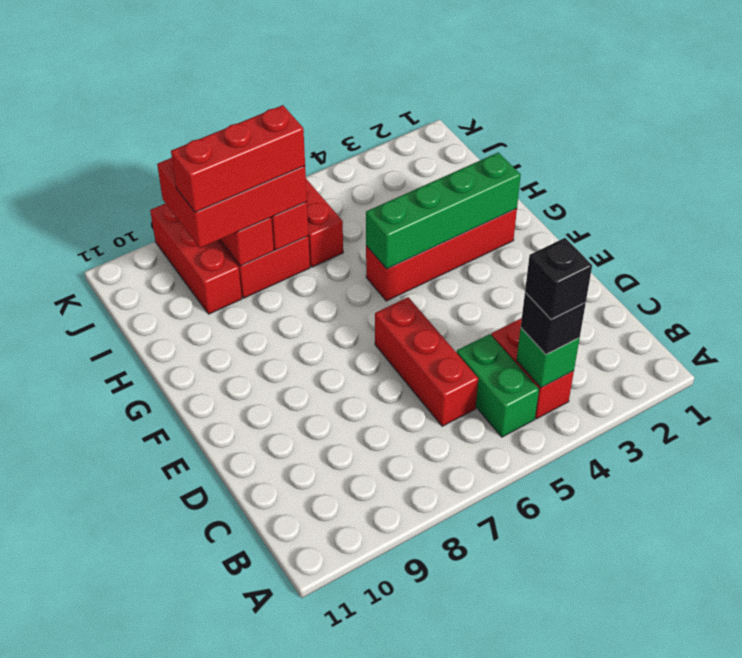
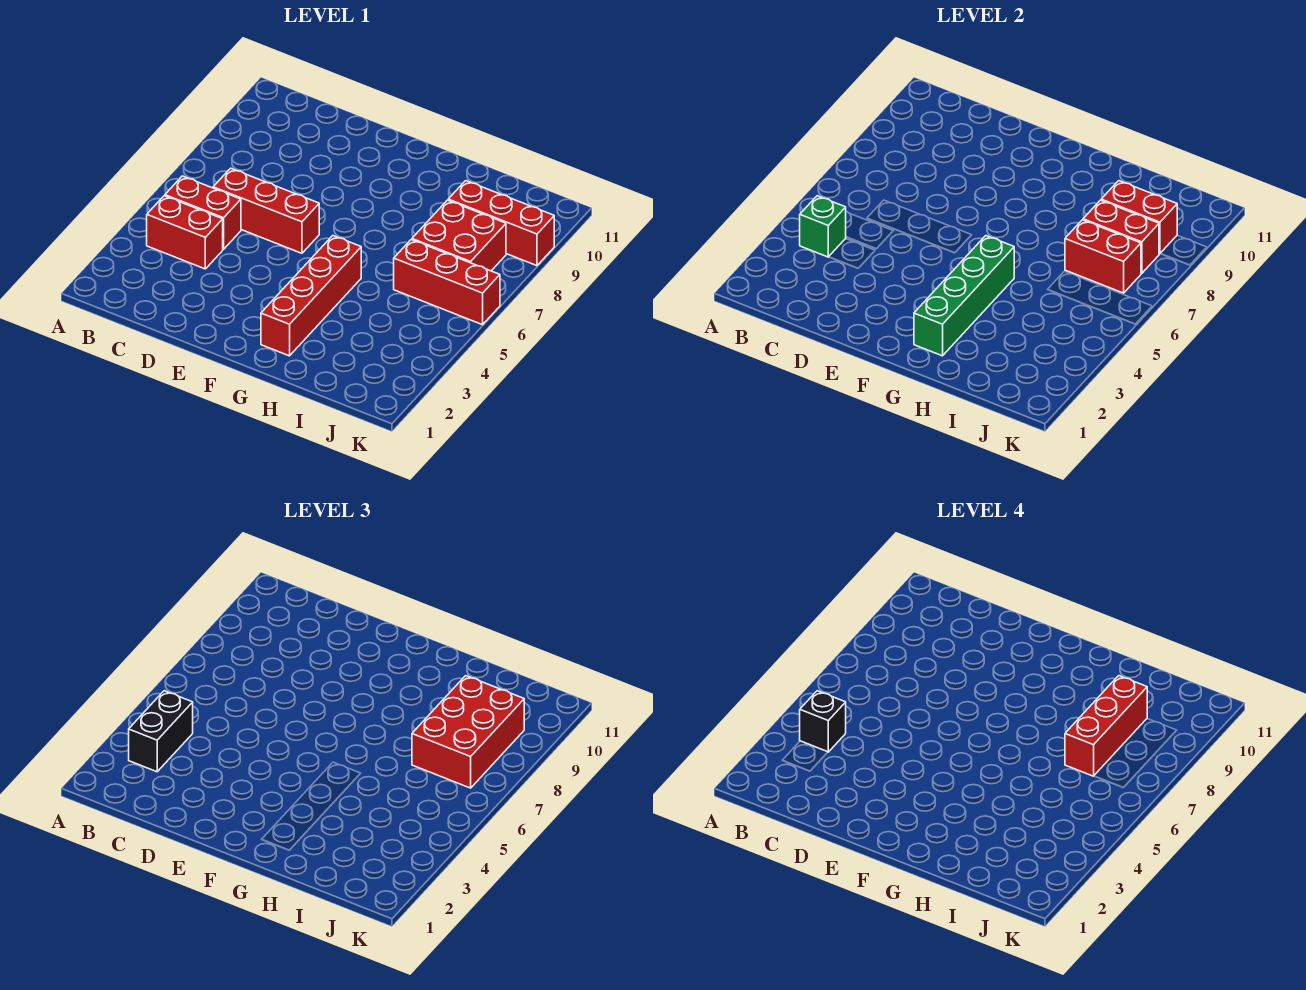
black 1x1 brick [521,292,586,354] -> black 1x2 brick [129,691,193,772]
green 1x2 brick [457,334,539,437] -> red 1x2 brick [165,176,241,249]
none -> red 1x2 brick [1101,181,1177,254]

